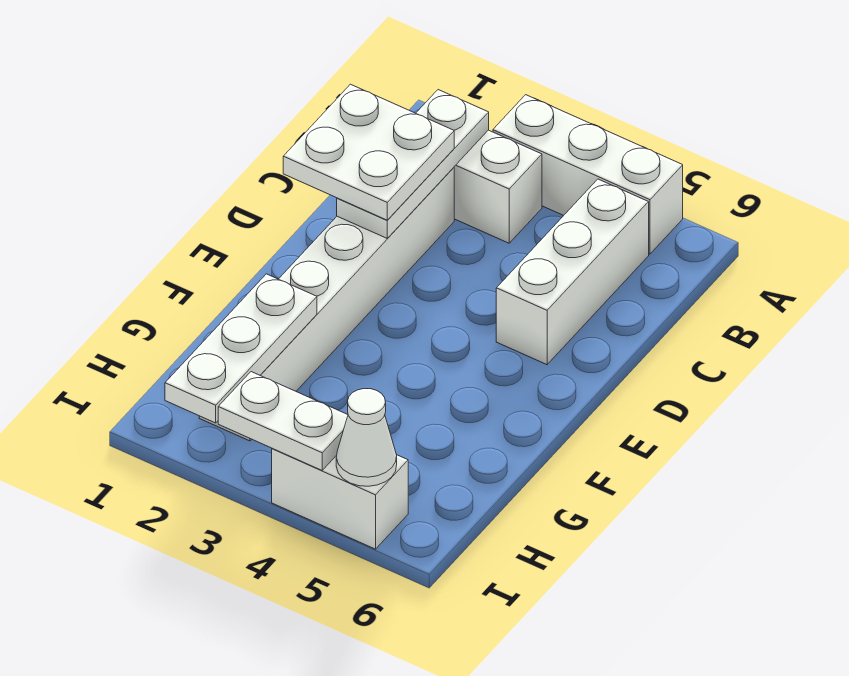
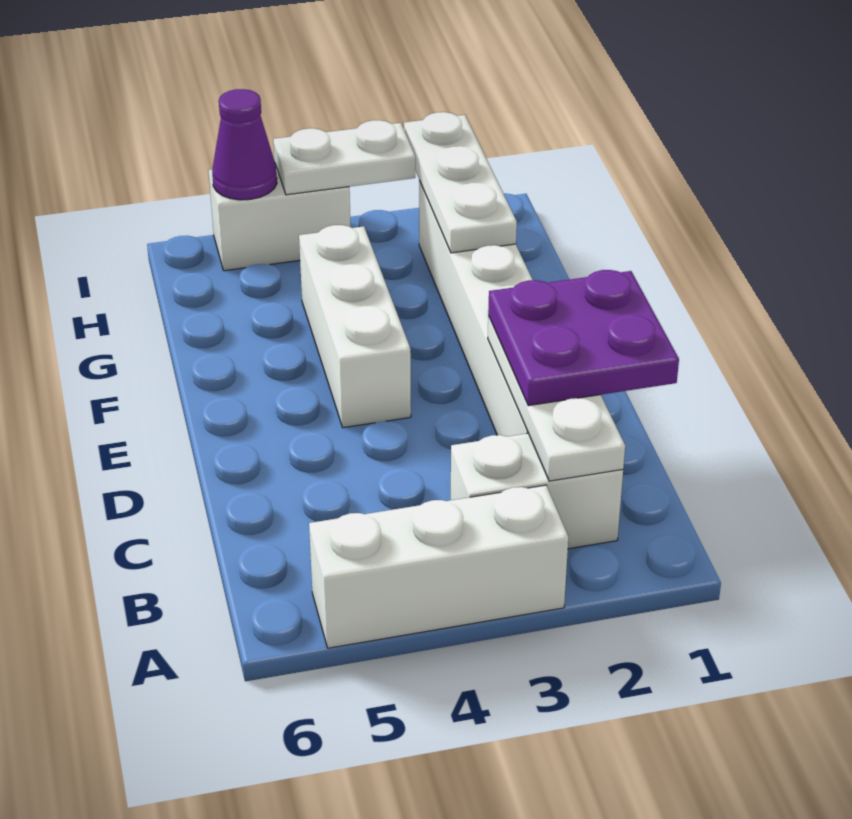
white 1x3 brick [496,179,649,365] -> white 1x3 brick moved to [299,225,411,428]
white 2x2 plate [283,84,454,220] -> purple 2x2 plate [488,270,679,406]
white 1x1 cone [336,389,397,486] -> purple 1x1 cone [212,89,277,200]

